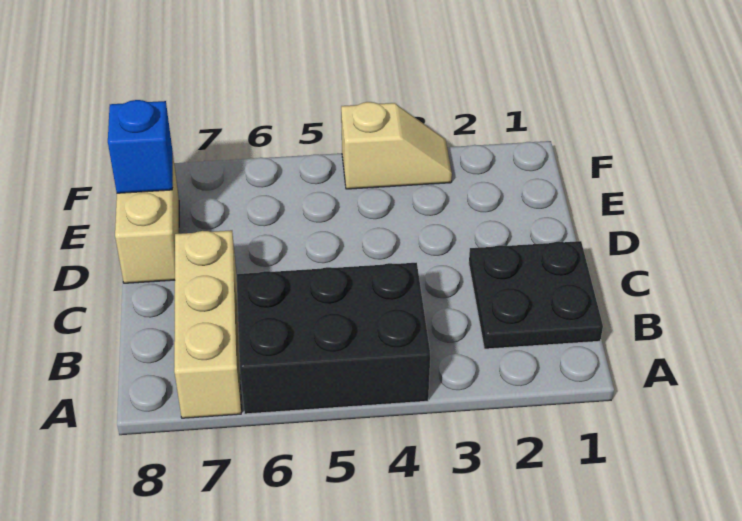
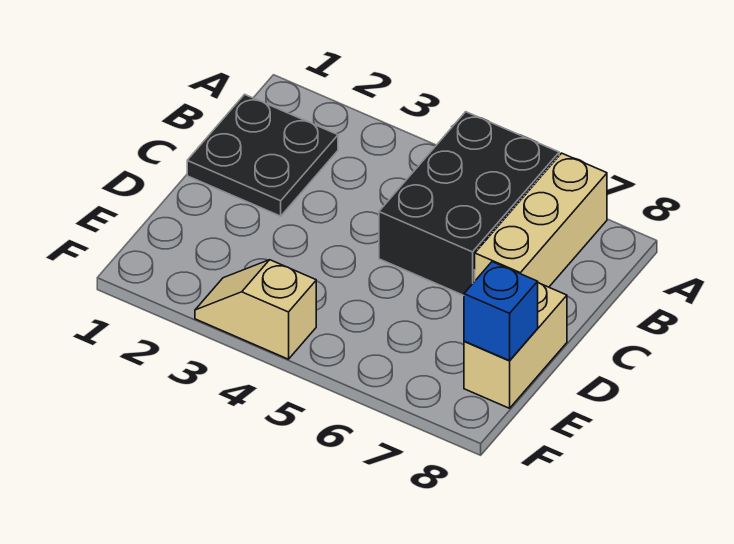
black 2x3 brick [237,263,430,414] -> black 2x3 brick turned to [379,112,559,295]

